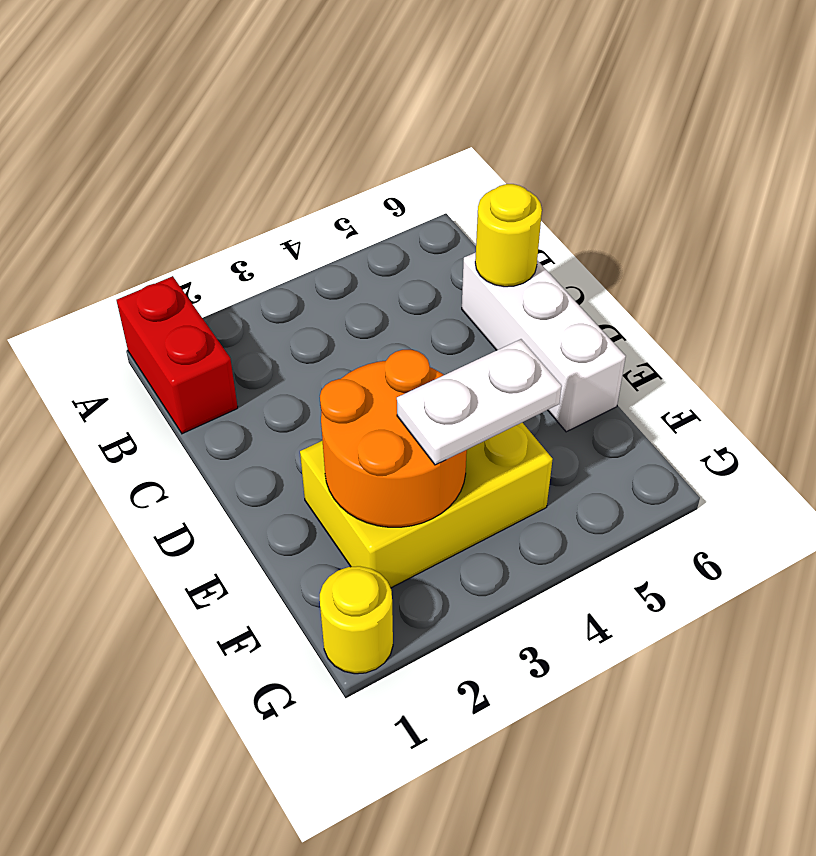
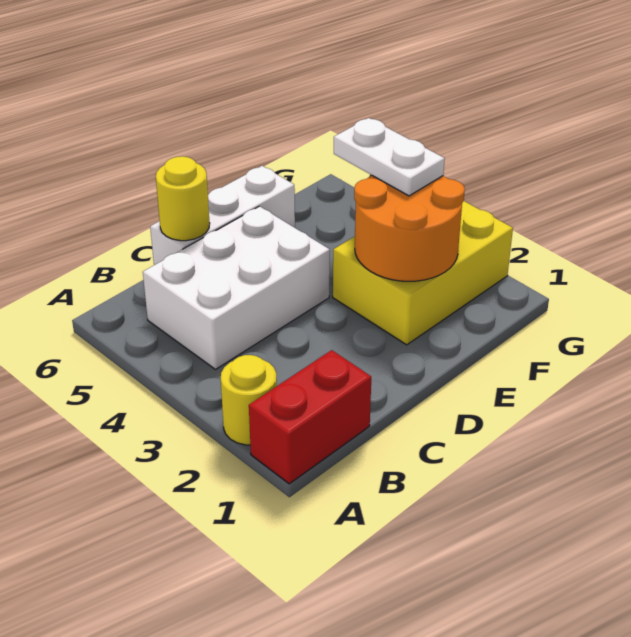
none -> white 2x3 brick [143,206,330,369]
yellow 2x3 brick [300,423,553,588] -> yellow 2x3 brick turned to [333,201,513,345]
yellow 1x1 round brick [320,566,393,674] -> yellow 1x1 round brick moved to [221,355,277,445]

